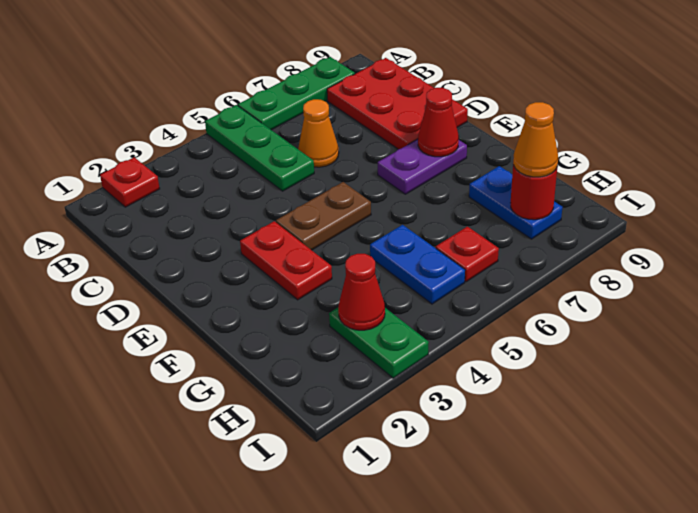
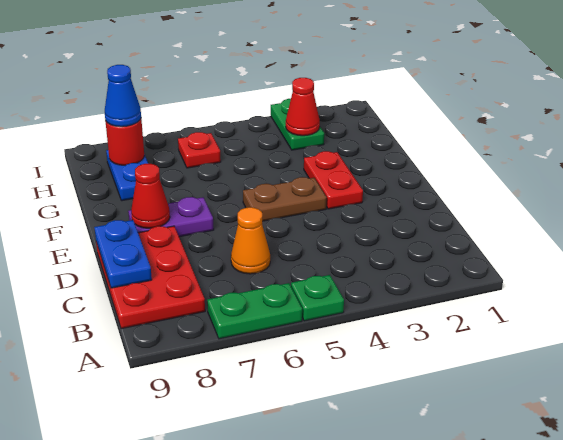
red 1x1 plate [100,157,160,207] -> none
green 1x3 plate [205,105,314,191] -> green 1x1 plate [291,275,344,321]
green 1x3 plate [238,57,355,130] -> green 1x2 plate [207,283,302,339]
blue 1x2 plate [370,225,465,304] -> blue 1x2 plate moved to [94,220,152,288]
orange 1x1 cone [513,102,558,177] -> blue 1x1 cone [105,65,141,127]

